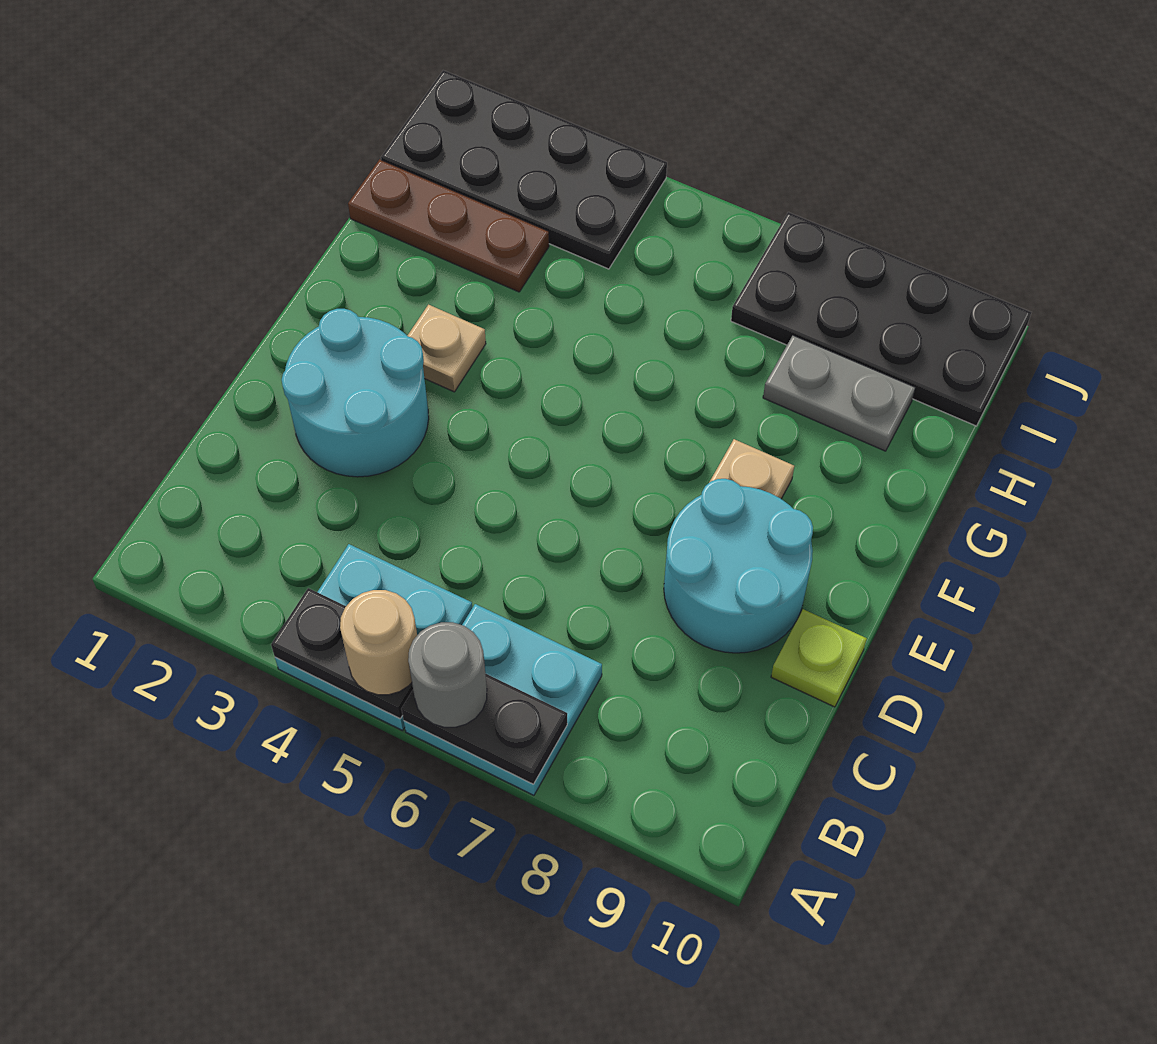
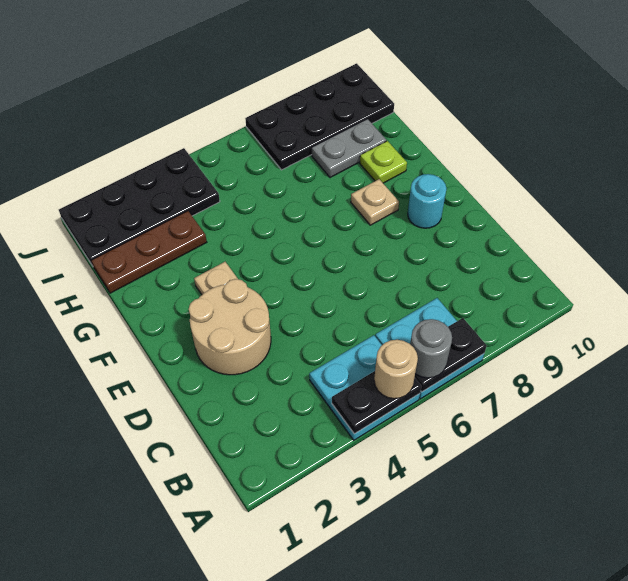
cyan 2x2 round brick [282,309,429,477] -> tan 2x2 round brick [189,279,271,375]
cyan 2x2 round brick [664,479,813,653] -> cyan 1x1 round brick [408,174,446,228]
lime 1x1 plate [771,609,867,707] -> lime 1x1 plate moved to [360,141,407,183]

